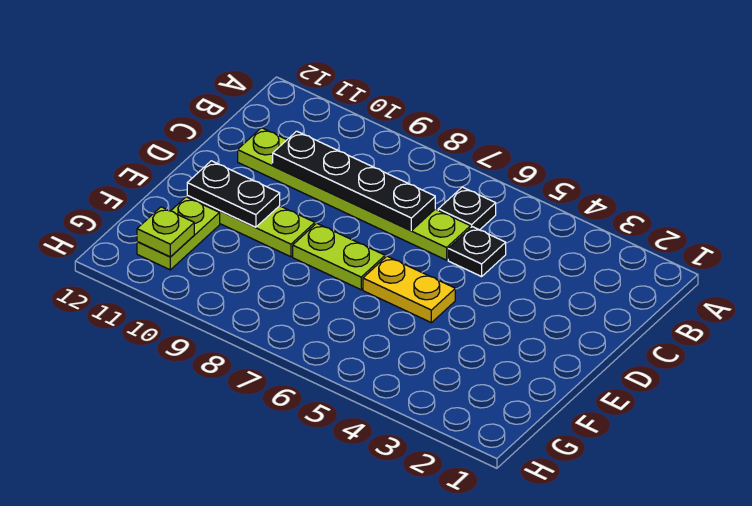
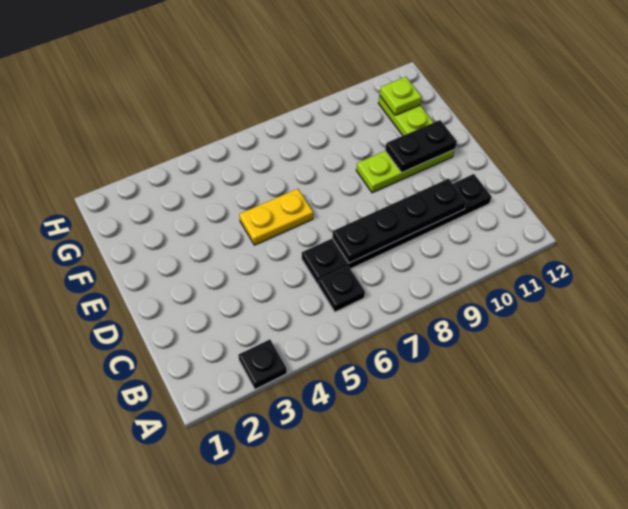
black 1x1 plate [448,227,506,277] -> black 1x1 plate moved to [238,339,287,389]
lime 1x6 plate [238,128,471,260] -> black 1x6 plate [302,174,492,284]
lime 1x2 plate [293,223,385,290] -> none

